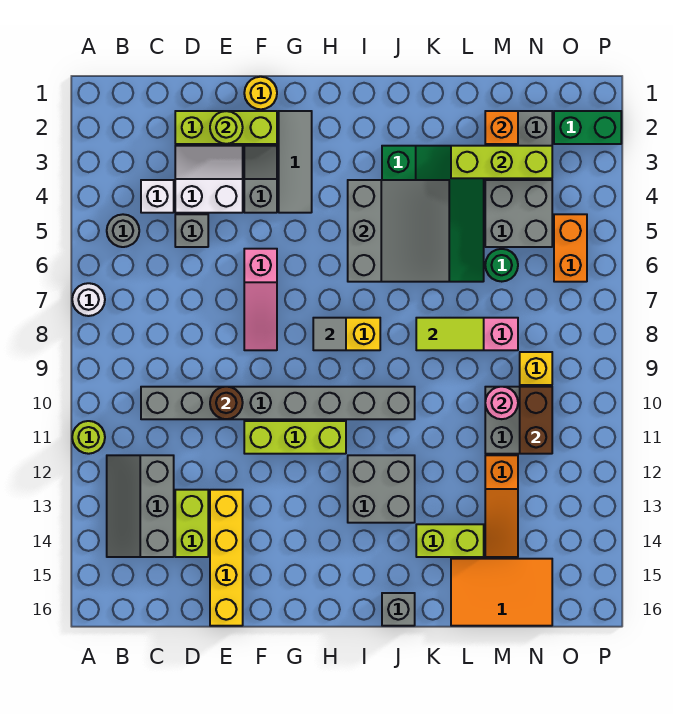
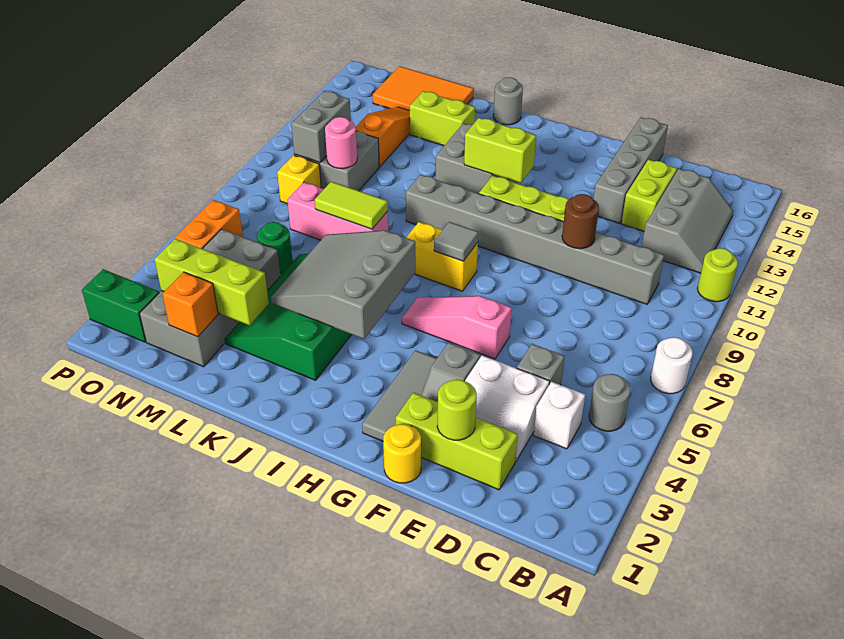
yellow 1x4 brick [210,490,243,626] -> grey 1x4 brick [594,117,668,224]
pink 1x3 slope [244,249,277,350] -> pink 1x3 slope turned to [402,296,512,359]
none -> lime 1x2 brick [464,118,536,183]
grey 1x1 brick [382,593,415,626] -> grey 1x1 round brick [493,77,523,125]
brown 1x2 brick [520,387,552,454] -> grey 1x2 brick [291,91,351,163]

